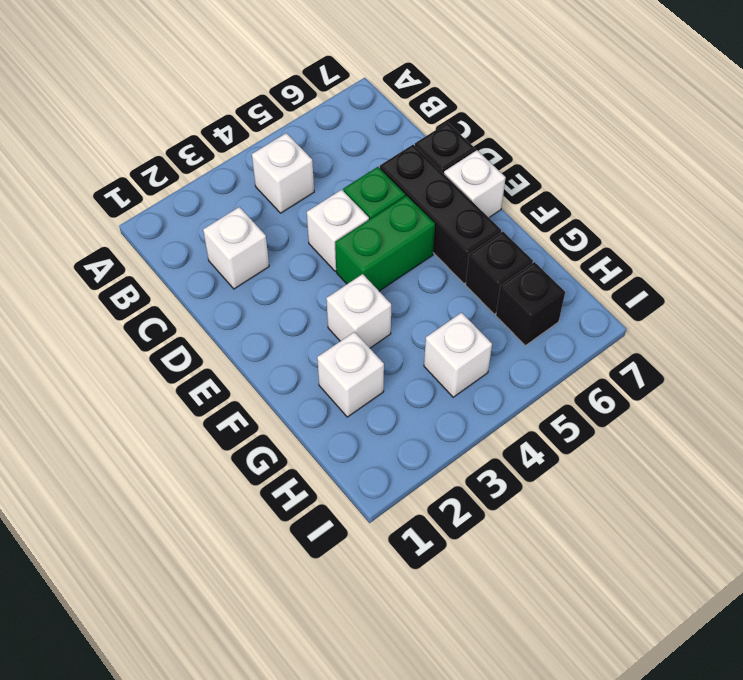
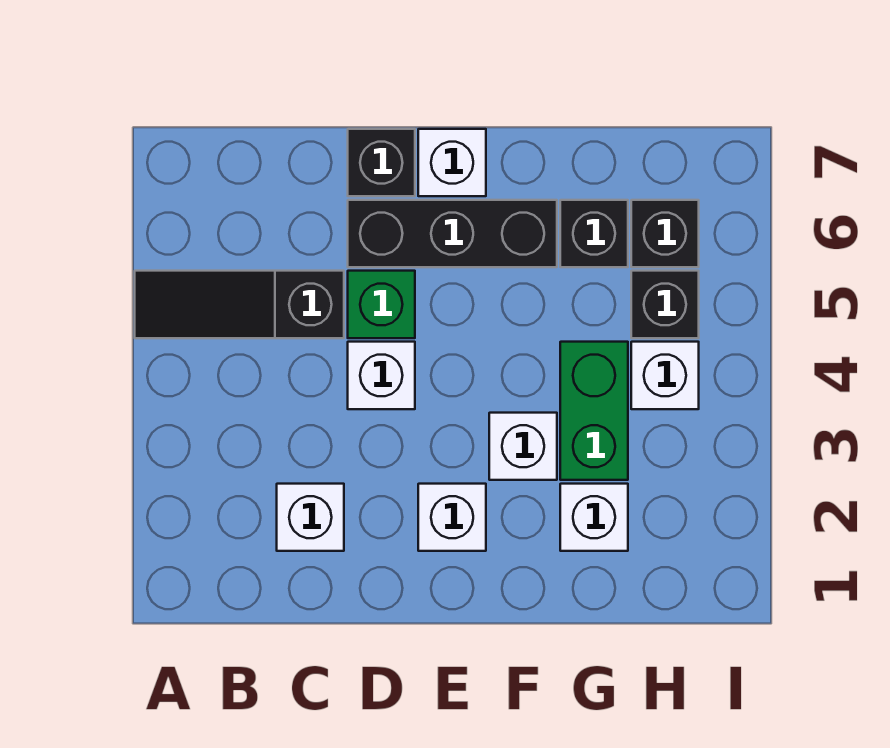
none -> black 1x3 slope [135,271,344,338]
white 1x1 brick [252,133,314,213] -> white 1x1 brick moved to [418,484,486,551]
green 1x2 brick [335,196,435,291] -> green 1x2 brick moved to [560,342,628,480]
none -> black 1x1 brick [631,271,699,338]

